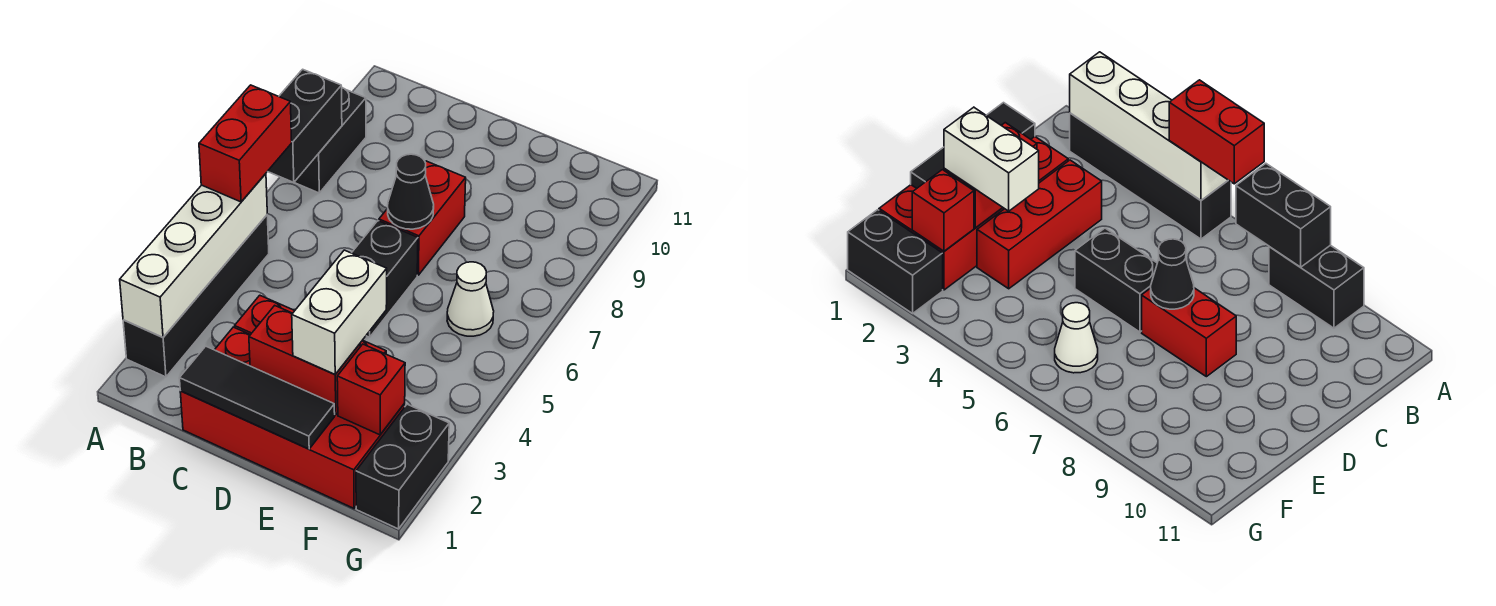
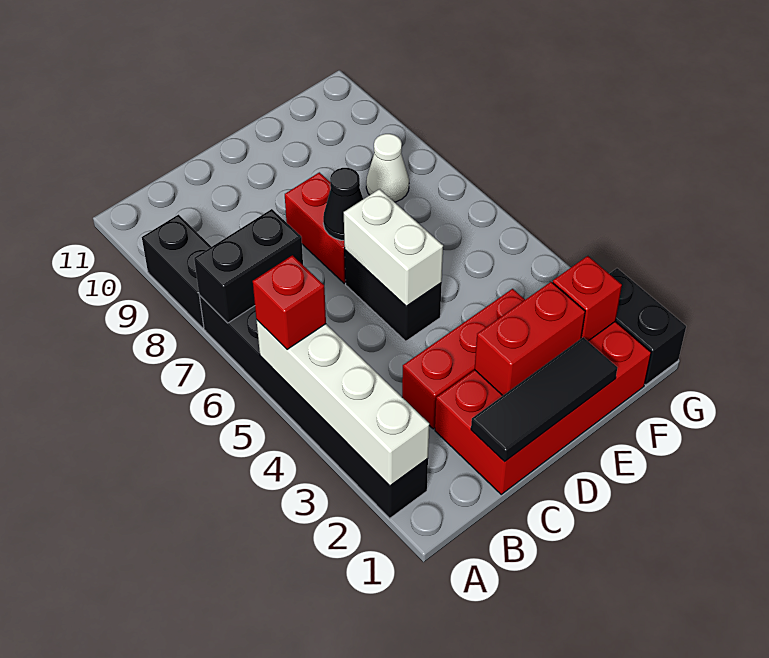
black 1x4 brick [123,215,269,377] -> black 1x6 brick [199,295,428,518]
red 1x2 brick [199,85,292,202] -> red 1x1 brick [253,255,326,349]
black 1x2 brick [267,69,342,183] -> black 1x2 brick turned to [194,209,303,323]
white 1x2 brick [292,250,387,374] -> white 1x2 brick moved to [344,189,443,306]
white 1x1 cone [447,262,494,336] -> white 1x1 cone moved to [366,134,409,202]

